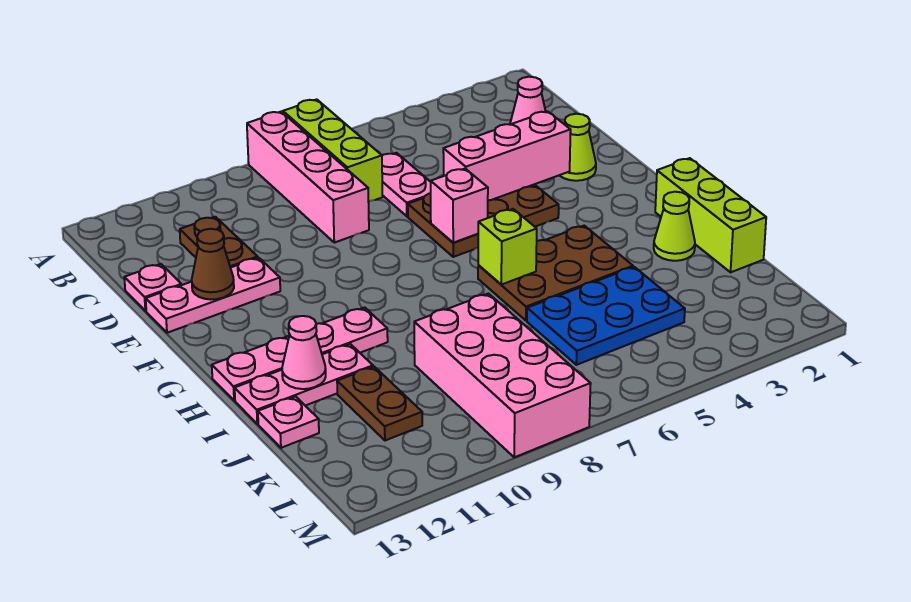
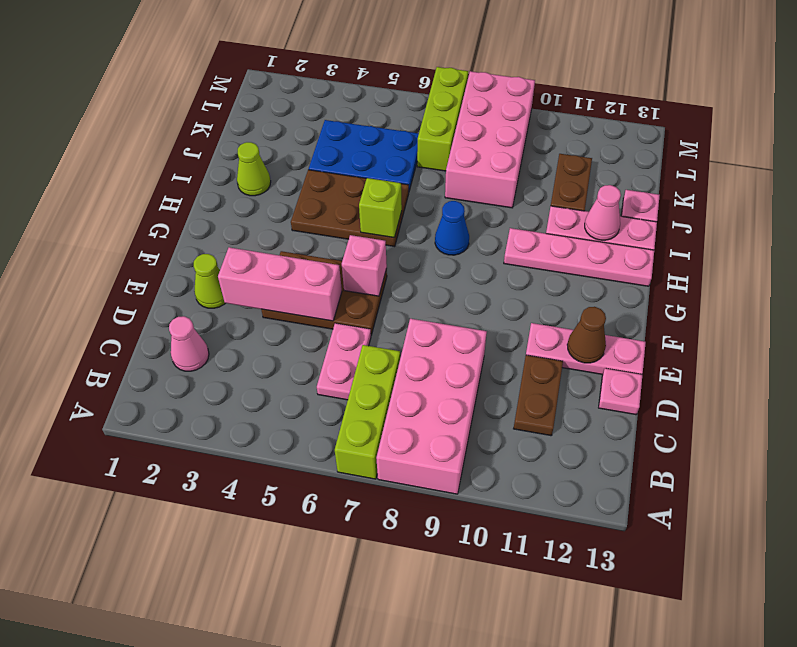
pink 1x4 brick [247,112,369,243] -> pink 2x4 brick [376,319,487,494]
lime 1x3 brick [655,158,766,272] -> lime 1x3 brick moved to [417,67,468,171]
none -> blue 1x1 cone [435,201,469,255]

